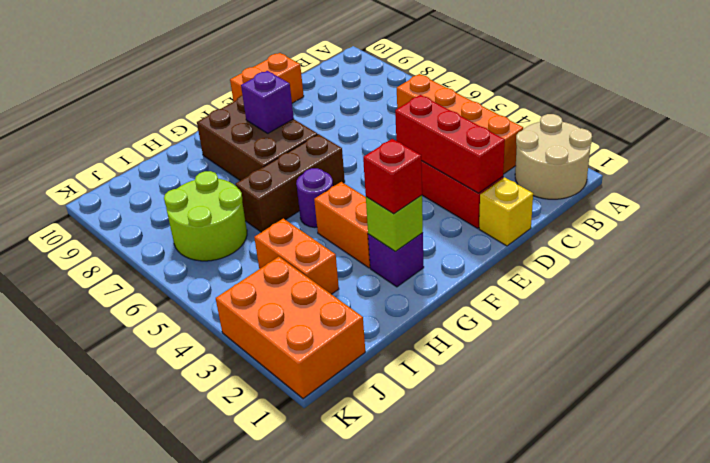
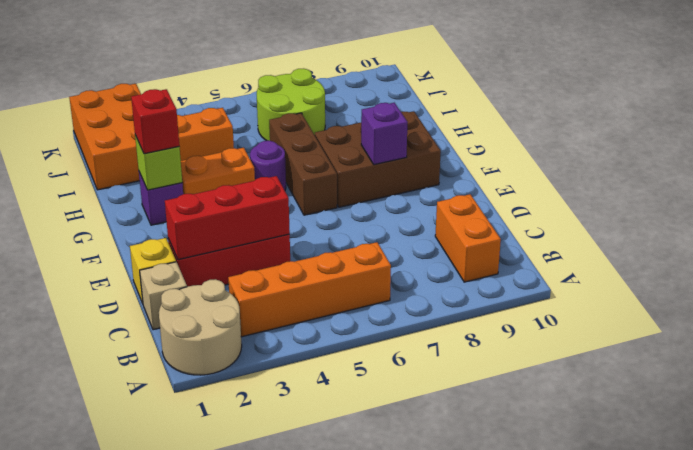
none -> tan 1x1 brick [140,262,187,330]
orange 1x2 brick [230,53,304,103] -> orange 1x2 brick moved to [435,194,501,282]
orange 2x3 brick [216,257,365,399] -> orange 2x3 brick turned to [69,84,141,190]

